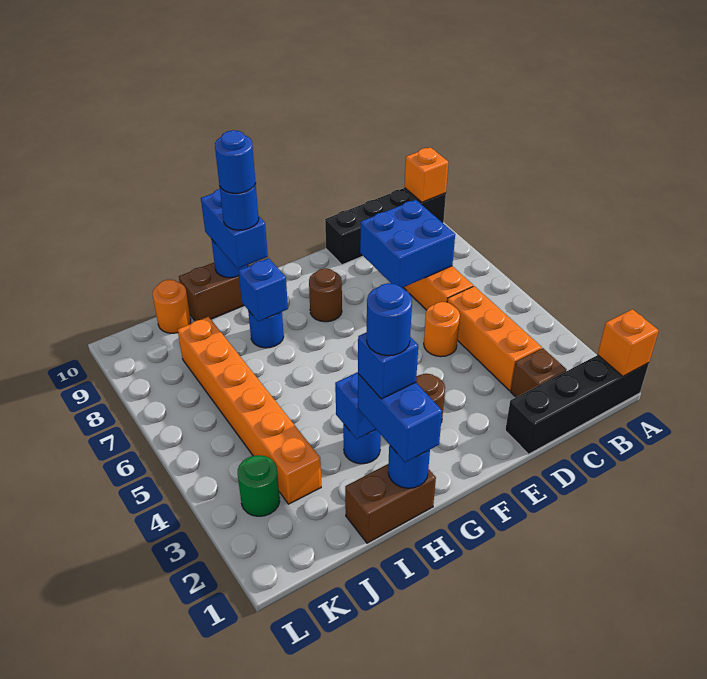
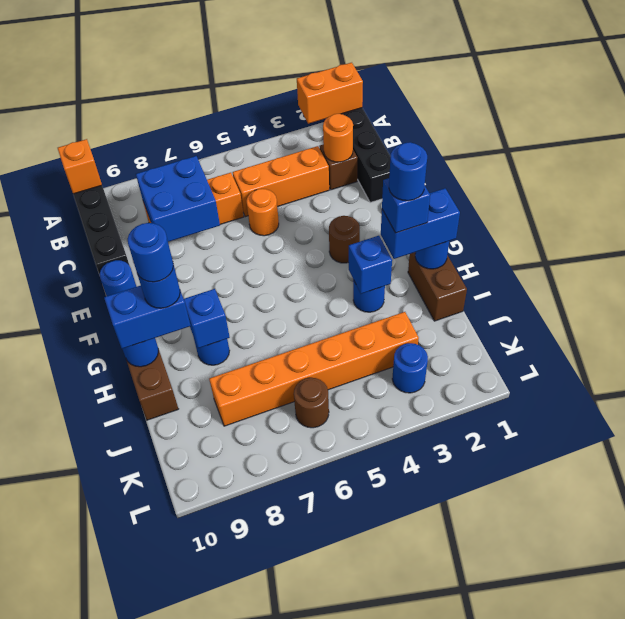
orange 1x1 brick [598,309,659,376] -> orange 1x2 brick [297,63,363,124]
none -> blue 1x1 round brick [100,260,137,296]
brown 1x1 round brick [309,268,342,322] -> brown 1x1 round brick moved to [294,378,329,428]
orange 1x1 round brick [153,280,191,333] -> orange 1x1 round brick moved to [323,114,353,162]
green 1x1 round brick [238,455,280,516] -> blue 1x1 round brick [392,343,428,393]

